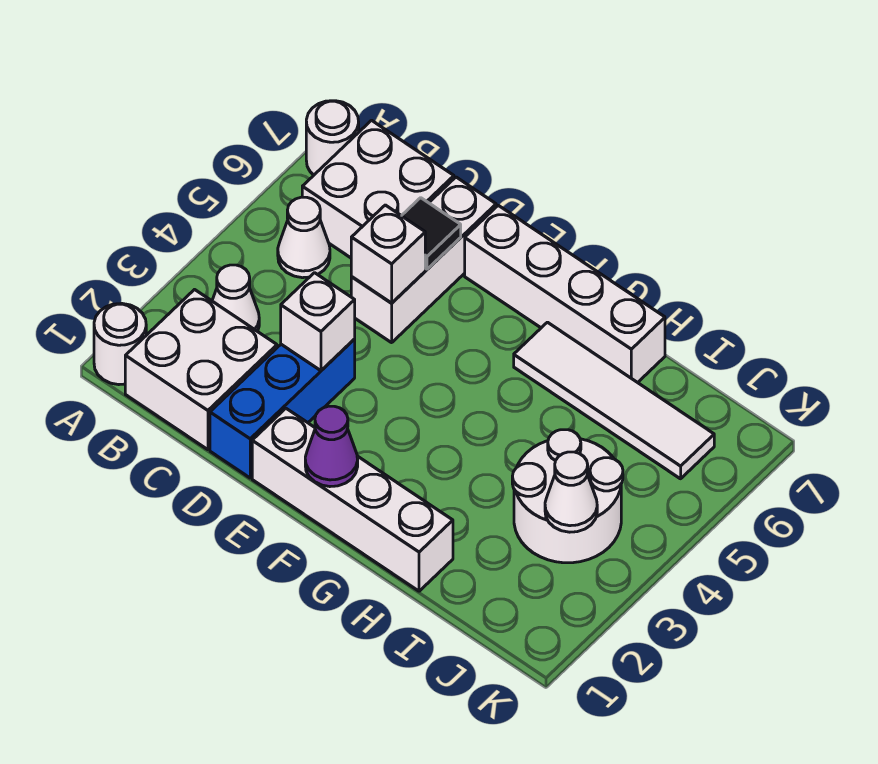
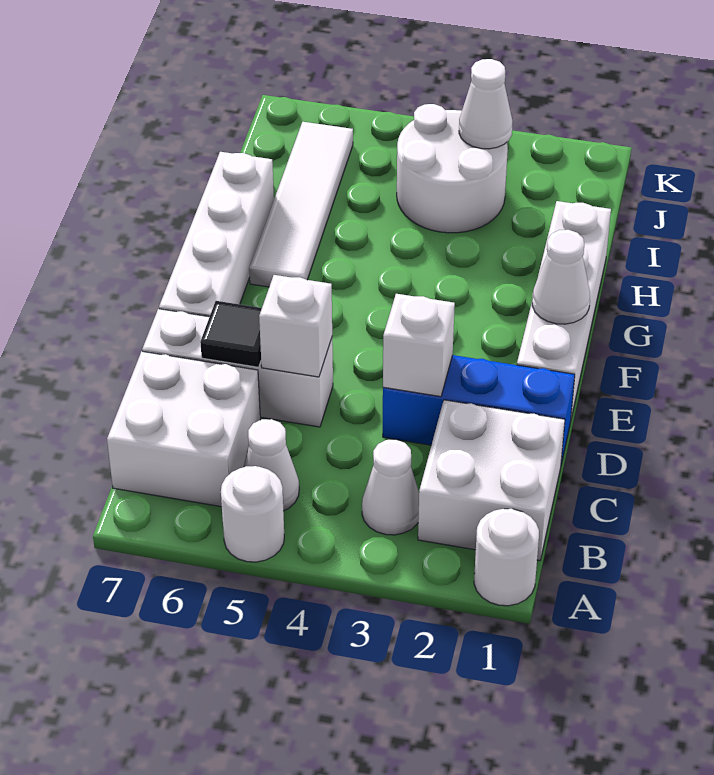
white 1x1 round brick [306,101,359,175] -> white 1x1 round brick moved to [221,466,284,562]
purple 1x1 cone [305,406,358,487] -> white 1x1 cone [532,230,590,324]

